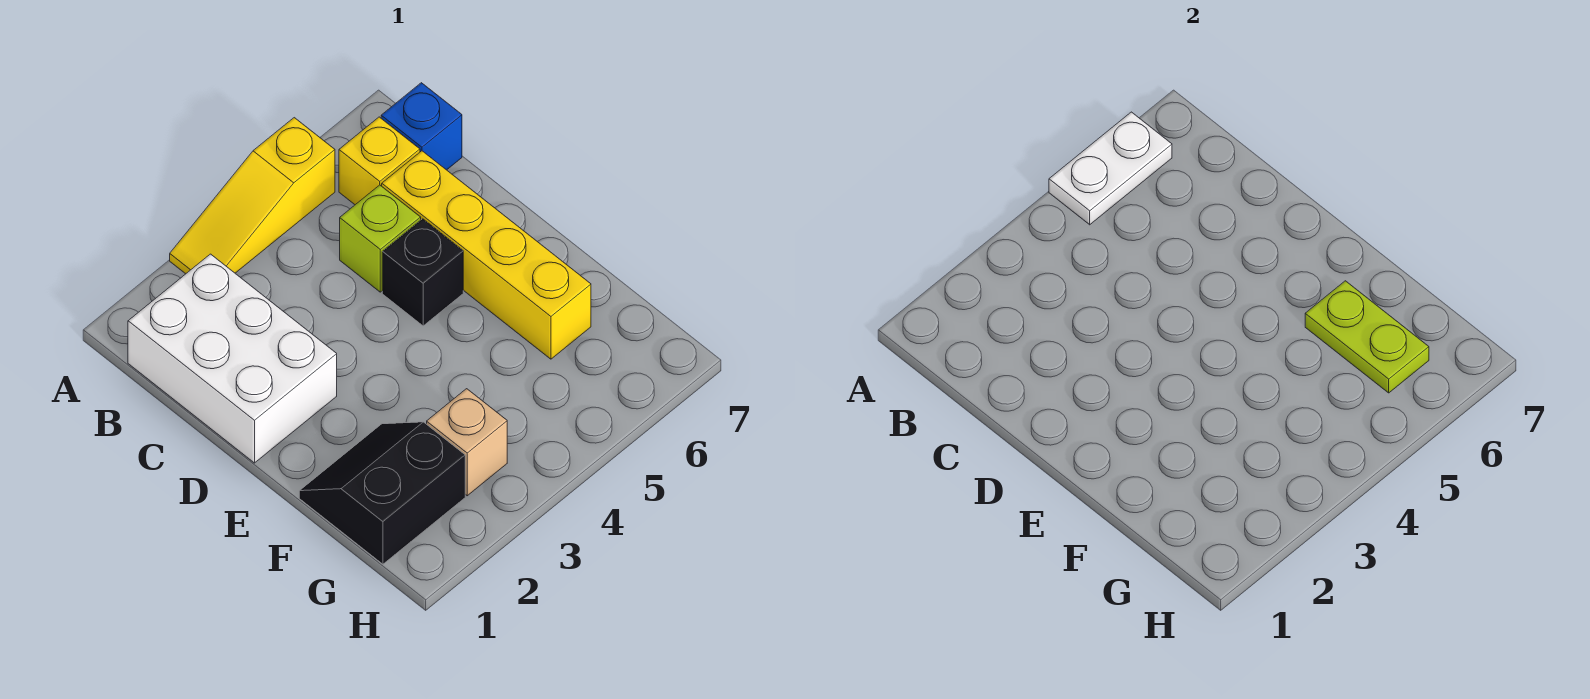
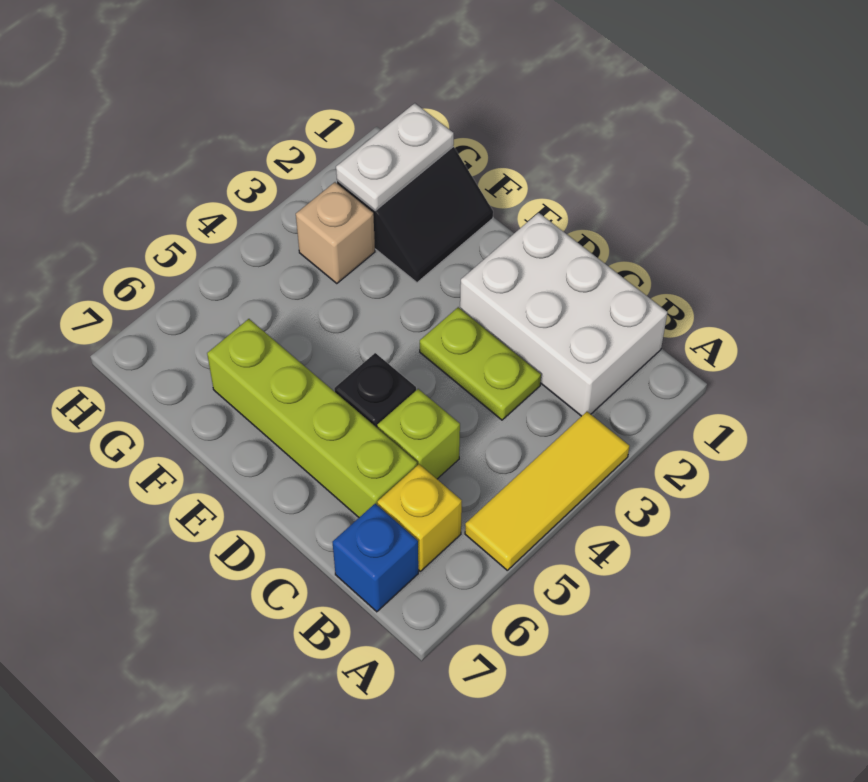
yellow 1x3 slope [170,118,335,274] -> yellow 1x3 tile [465,412,629,570]
white 1x2 plate [1049,112,1172,225] -> white 1x2 plate moved to [336,103,454,210]
yellow 1x4 brick [382,151,591,359] -> lime 1x4 brick [207,319,417,517]
lime 1x2 plate [1305,281,1429,393] -> lime 1x2 plate moved to [420,307,541,420]

